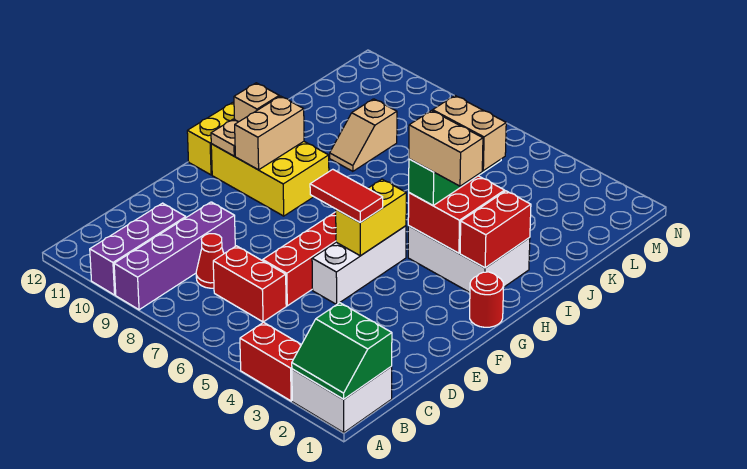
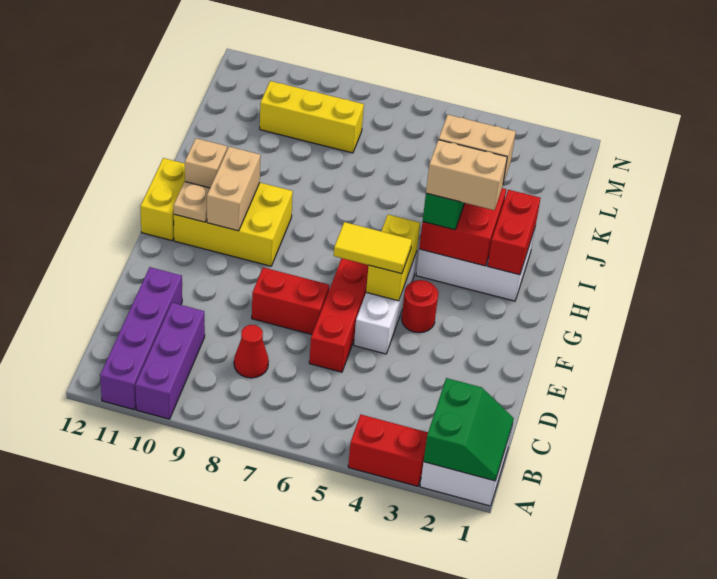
green 2x2 slope [292,303,392,399] -> green 2x2 slope turned to [424,378,514,481]
purple 1x4 brick [114,202,235,310] -> purple 1x4 brick moved to [100,267,182,410]
red 1x2 brick [213,246,286,322] -> red 1x2 brick moved to [252,268,329,335]
red 1x2 tile [310,169,383,222] -> yellow 1x2 tile [334,222,412,274]
red 1x1 round brick [470,272,504,327] -> red 1x1 round brick moved to [402,280,438,333]
tan 1x2 slope [330,99,397,171] -> none
none -> yellow 1x3 brick [260,81,364,153]

